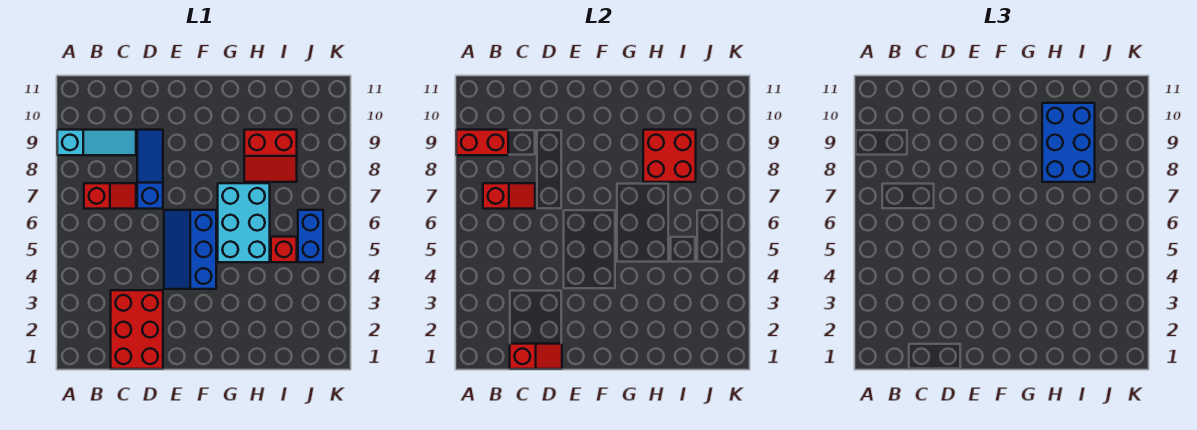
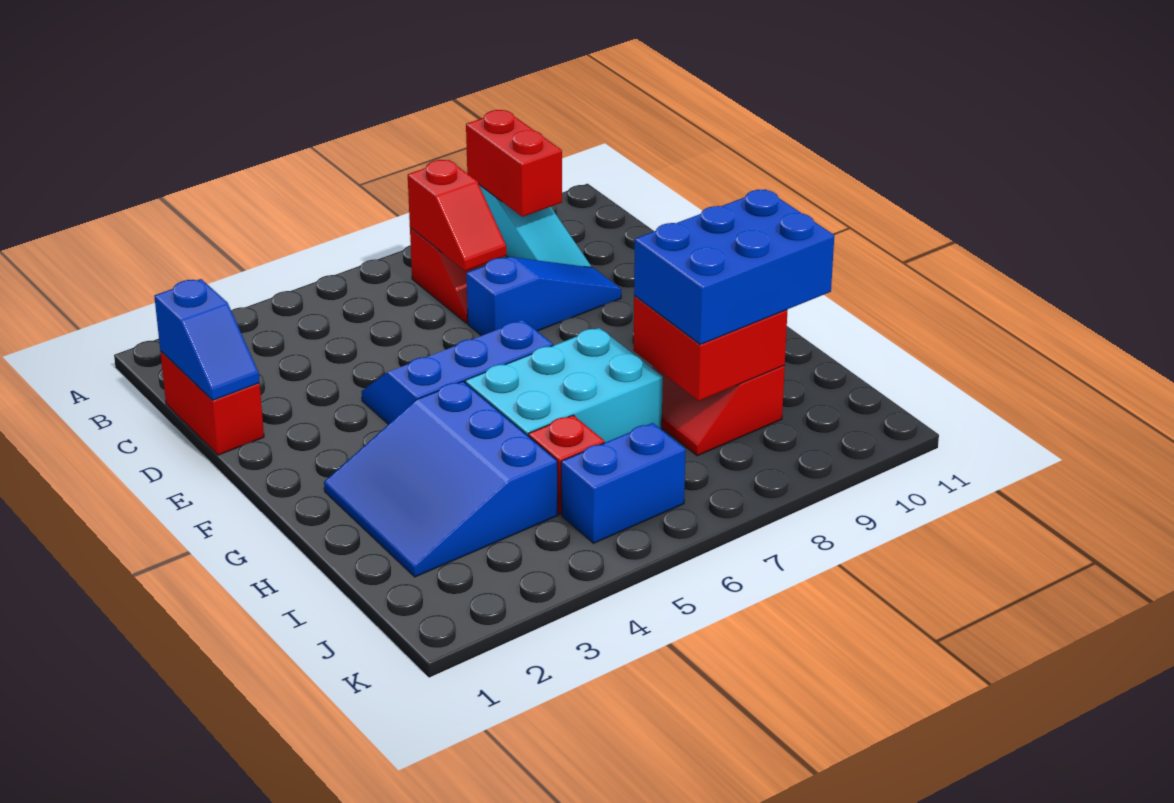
red 2x3 brick [111,290,163,369] -> red 1x2 brick [160,351,264,455]
red 1x2 slope [510,344,562,369] -> blue 1x2 slope [154,279,260,400]
none -> blue 3x3 slope [324,381,558,577]

